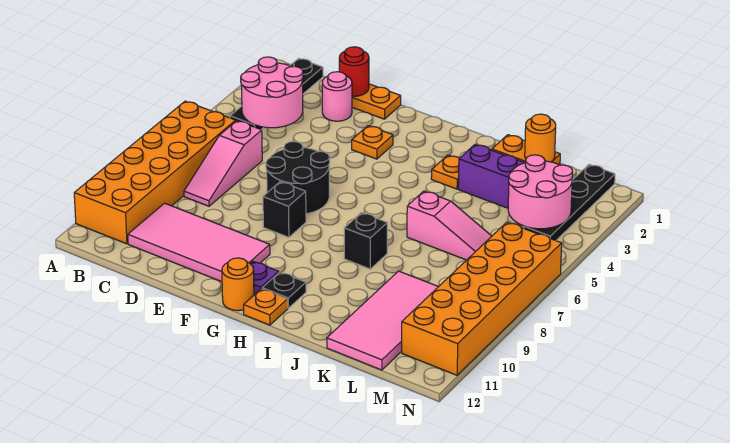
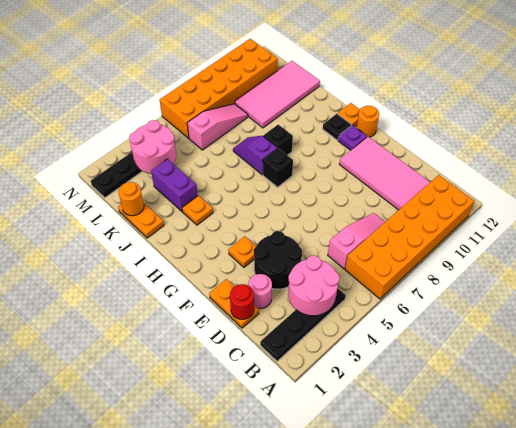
black 2x2 round brick [266,141,330,214] -> black 2x2 round brick moved to [254,231,302,289]
black 1x1 brick [263,182,306,237] -> black 1x1 brick moved to [263,148,293,187]
none -> purple 1x2 slope [233,136,277,175]
pink 1x3 slope [407,191,492,260] -> pink 1x3 slope turned to [187,104,248,150]

